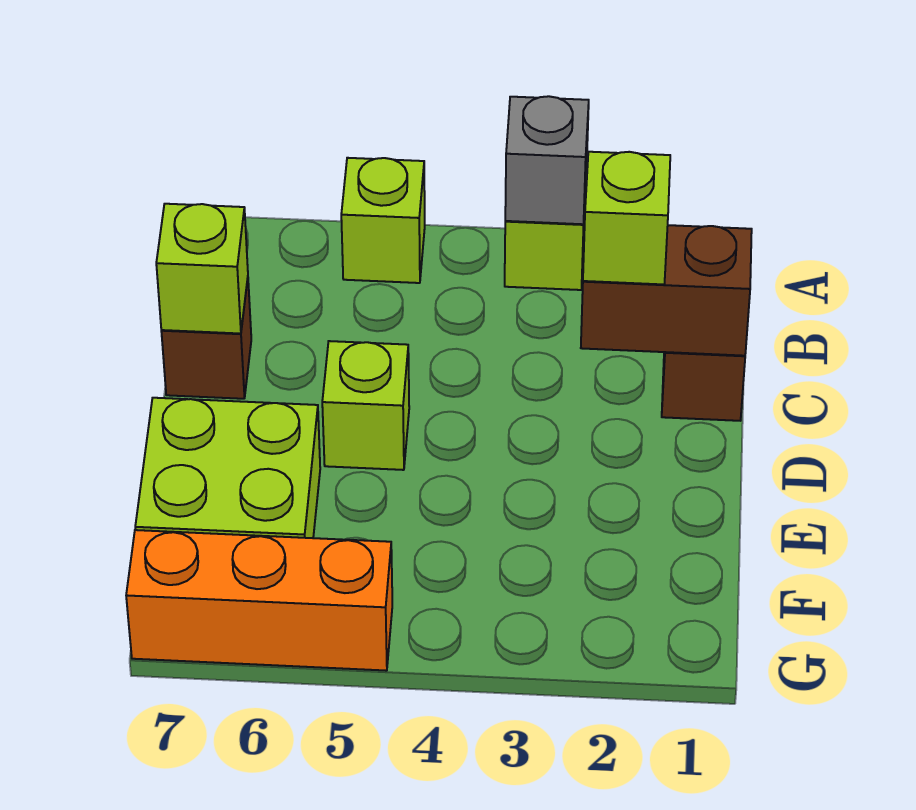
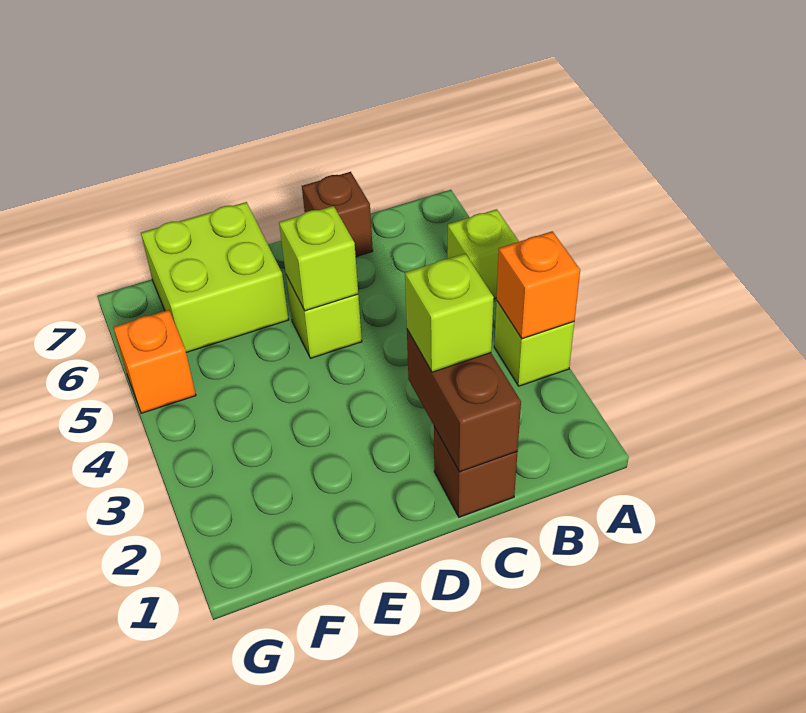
grey 1x1 brick [505,96,589,224] -> orange 1x1 brick [497,231,580,339]
lime 1x1 brick [156,204,248,334] -> lime 1x1 brick moved to [279,206,358,311]
orange 1x3 brick [126,530,392,671] -> orange 1x1 brick [113,310,196,413]

